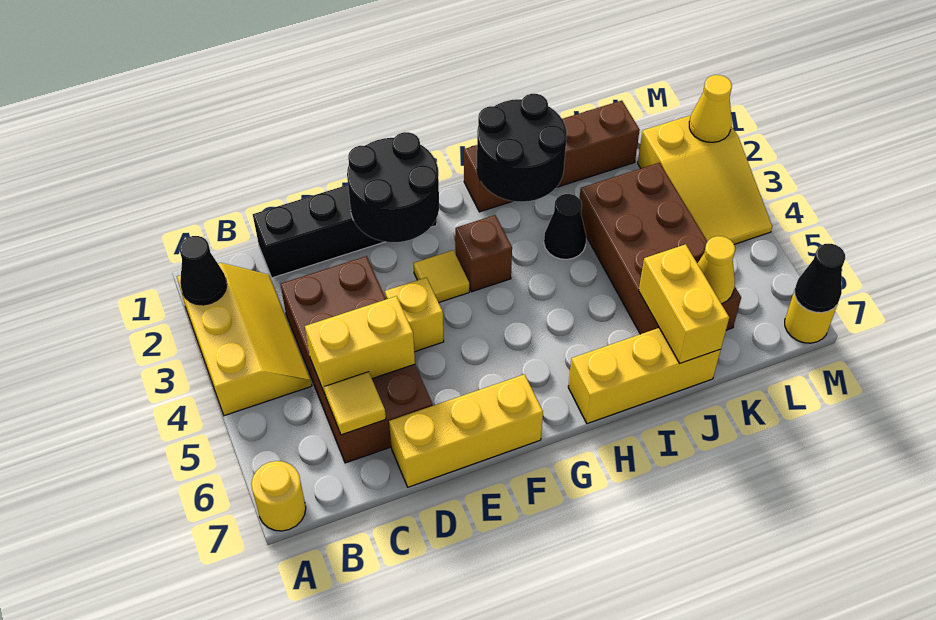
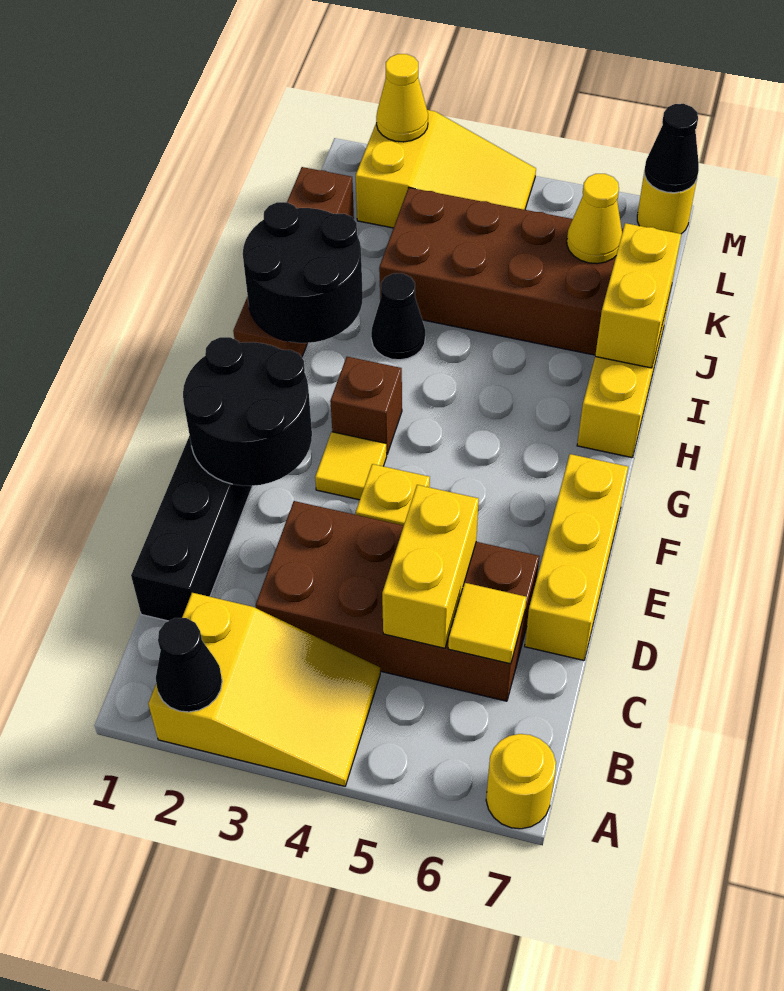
yellow 2x3 slope [177,263,312,416] -> yellow 2x3 slope turned to [148,593,380,786]
yellow 1x2 brick [639,244,729,363] -> yellow 1x2 brick turned to [595,223,681,368]

